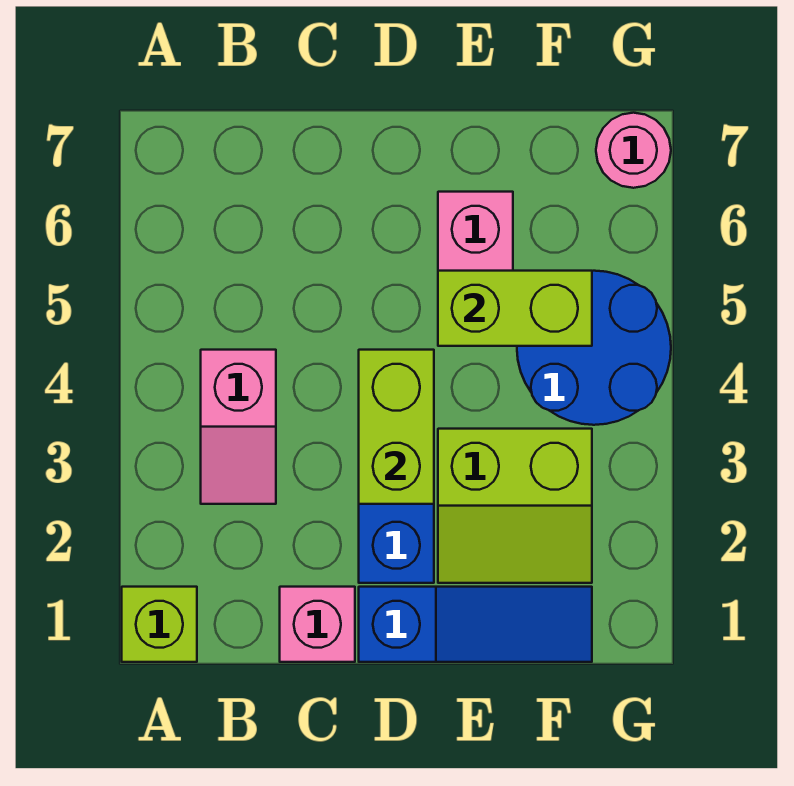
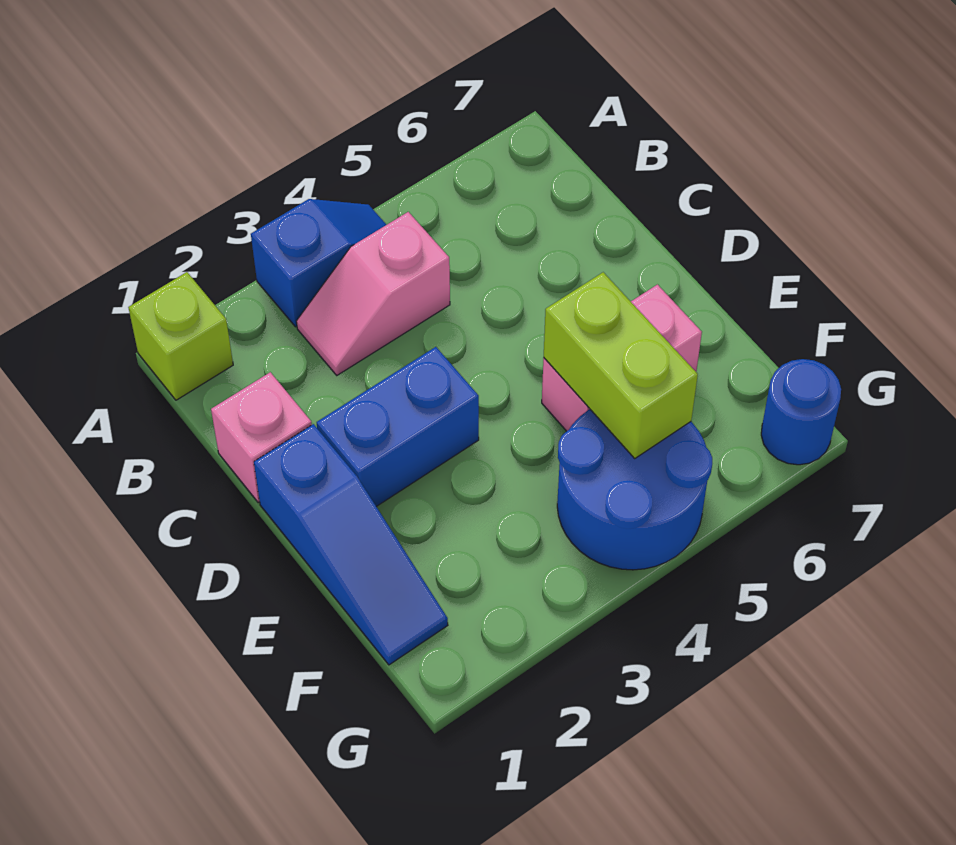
none -> blue 1x2 slope [251,199,386,327]
lime 1x2 brick [359,350,434,504] -> none
lime 2x2 slope [438,429,592,583] -> none
pink 1x1 round brick [596,113,671,188] -> blue 1x1 round brick [761,359,841,465]

